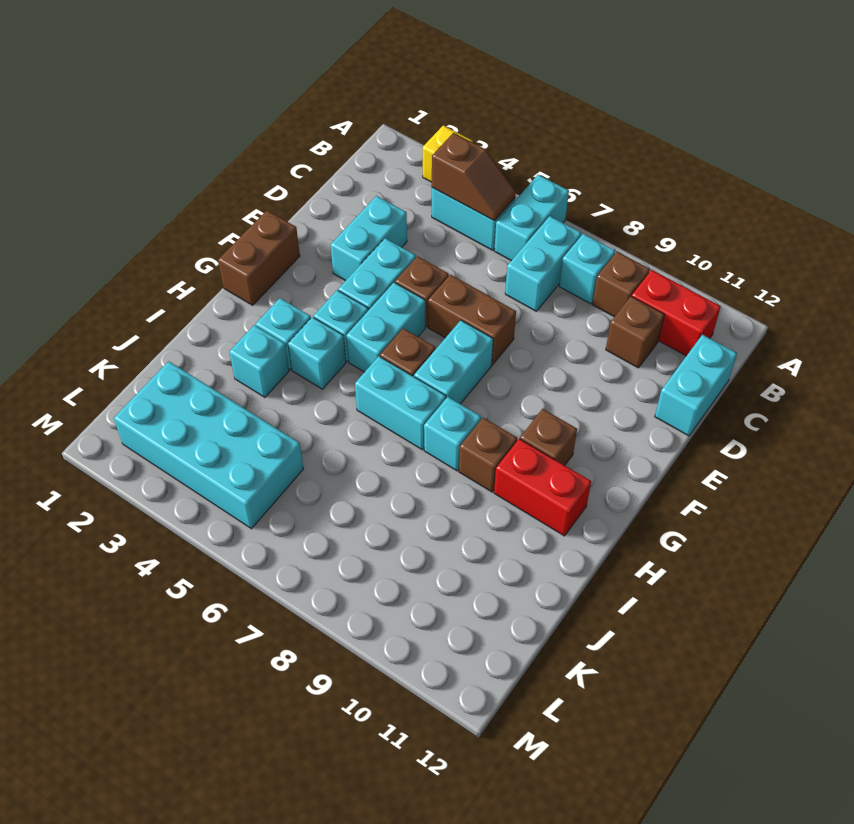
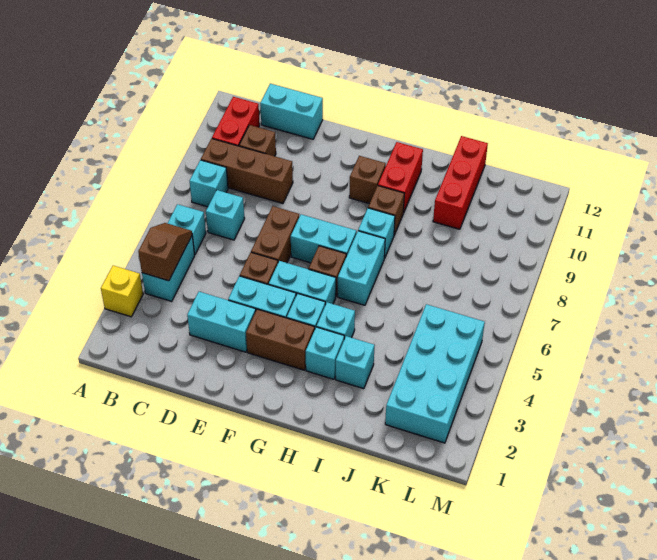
cyan 1x2 brick [494,175,569,261] -> cyan 1x1 brick [168,204,206,254]
cyan 1x2 brick [505,216,581,311] -> cyan 1x1 brick [206,190,245,240]
brown 1x1 brick [593,252,650,317] -> brown 1x3 brick [201,139,293,204]
brown 1x2 brick [218,211,300,305] -> brown 1x2 brick moved to [246,309,315,370]
none -> red 1x3 brick [433,136,488,229]

